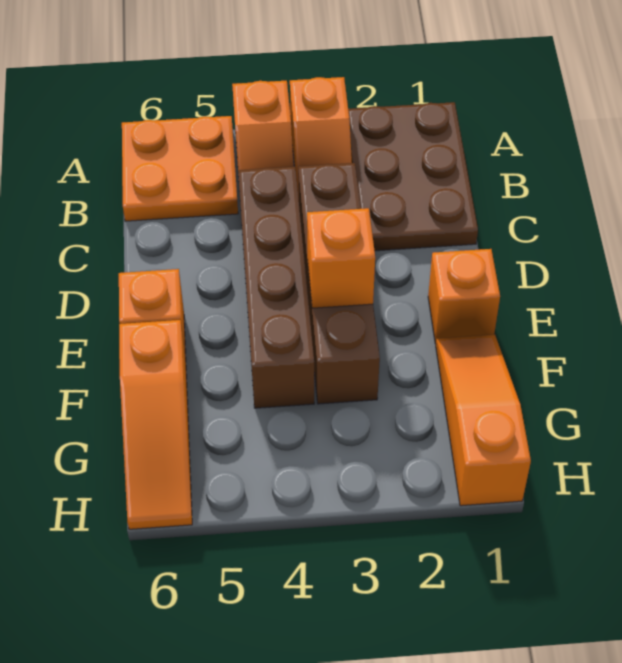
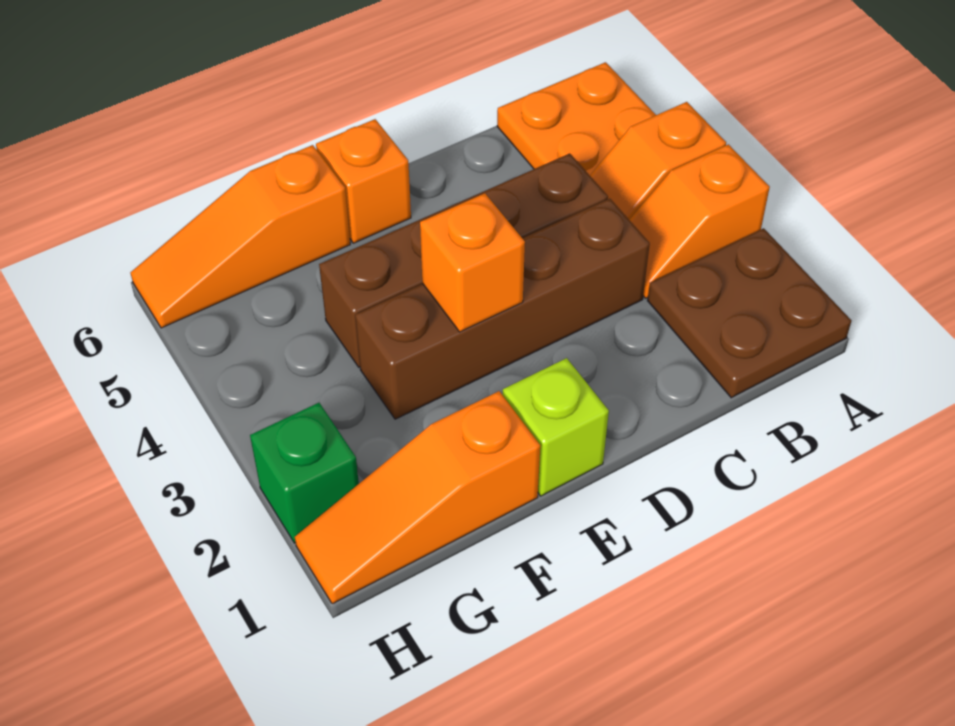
brown 2x3 plate [348,102,478,251] -> brown 2x2 plate [647,228,851,398]
orange 1x1 brick [428,249,500,344] -> lime 1x1 brick [502,358,609,496]
orange 1x3 slope [436,335,531,506] -> orange 1x3 slope turned to [295,391,540,604]
none -> green 1x1 brick [250,403,359,543]

